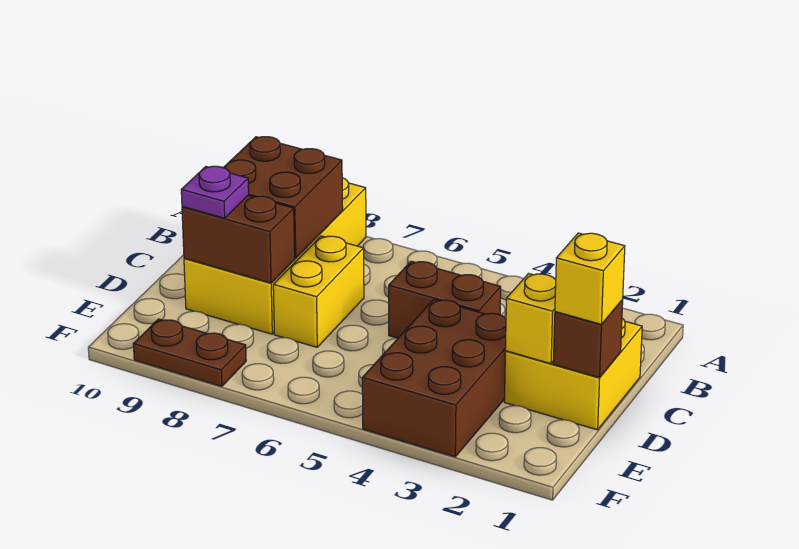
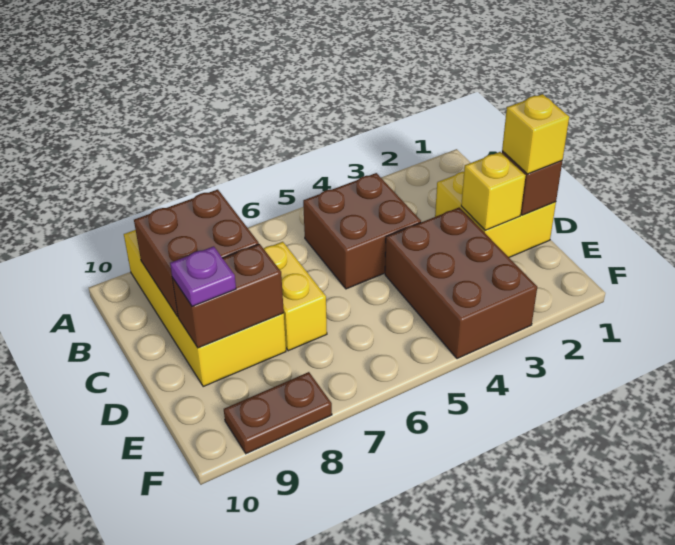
brown 1x2 brick [389,261,501,338] -> brown 2x2 brick [303,173,421,289]

